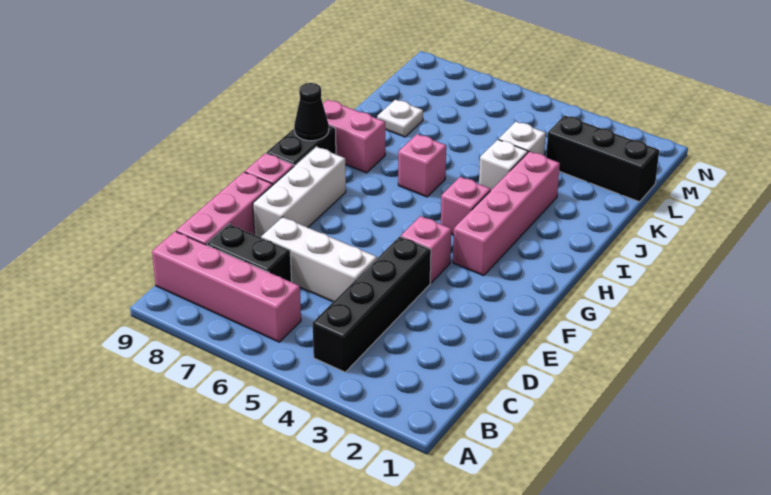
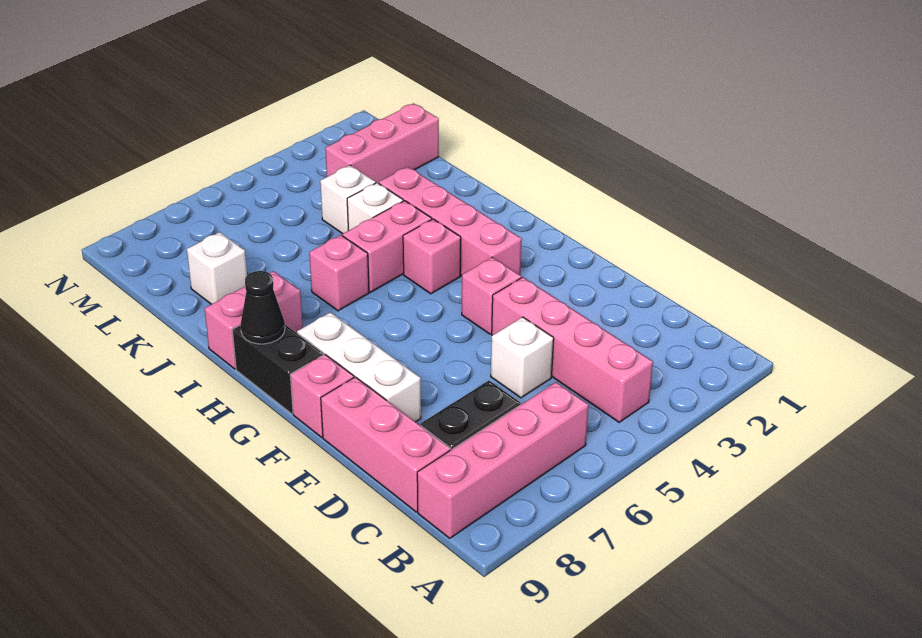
black 1x4 brick [312,237,431,372] -> pink 1x4 brick [492,277,653,422]
white 1x3 brick [261,217,377,302] -> white 1x1 brick [491,317,554,398]
none -> pink 1x2 brick [342,201,432,292]
white 1x1 plate [377,100,423,137] -> white 1x1 brick [187,232,247,304]
black 1x3 brick [546,115,659,202] -> pink 1x3 brick [325,103,439,183]

